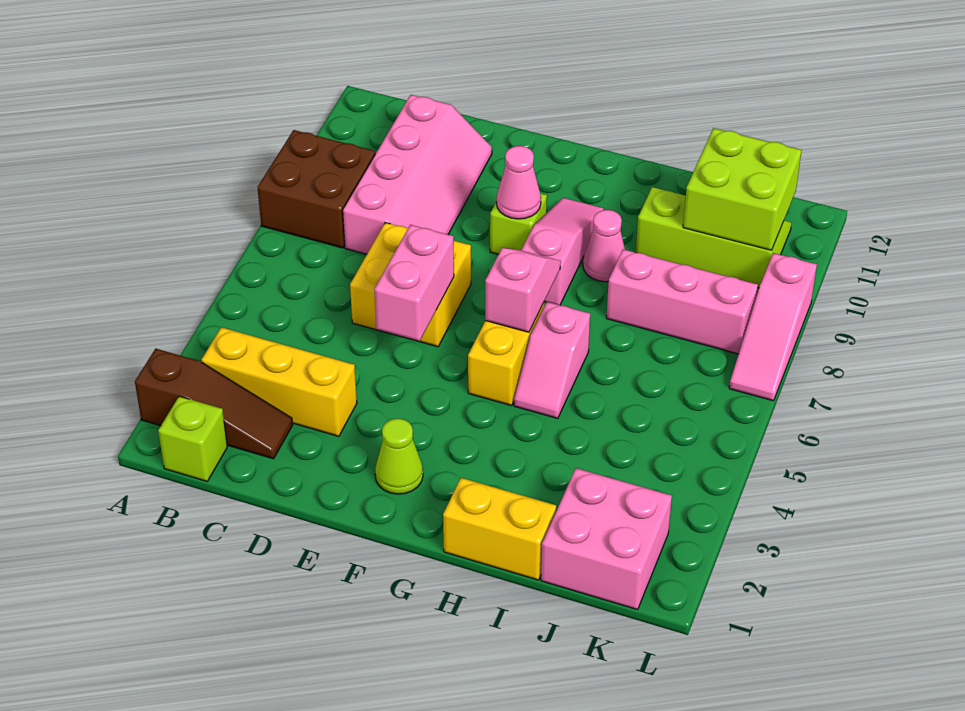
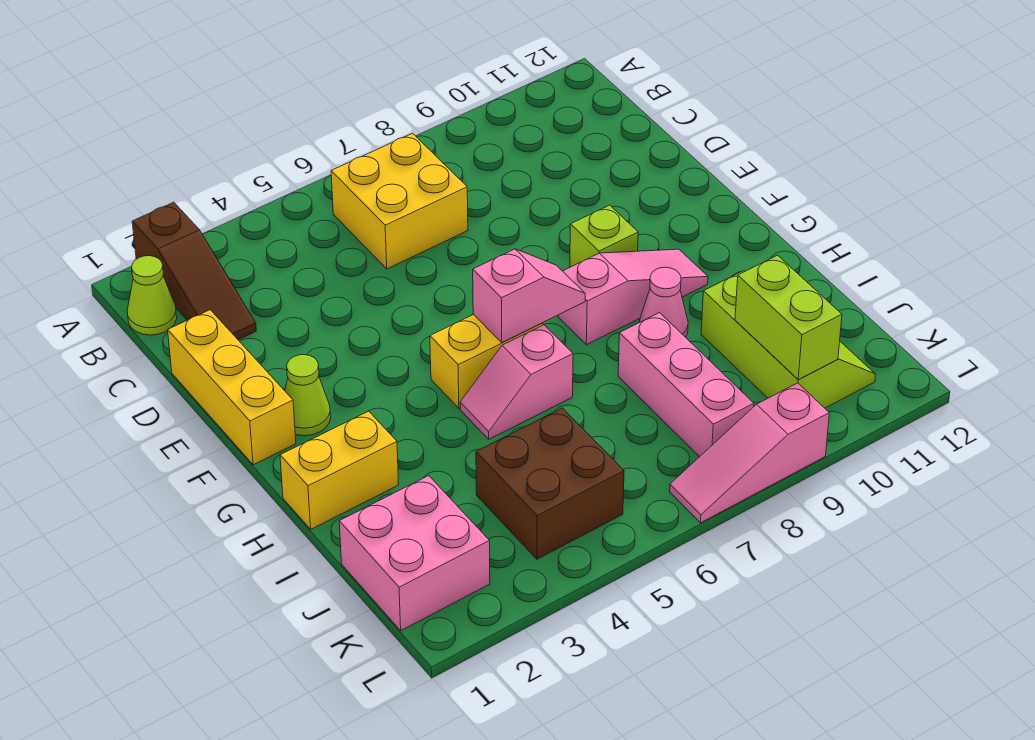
brown 2x2 brick [257,130,375,248] -> brown 2x2 brick moved to [476,408,624,559]
lime 1x1 brick [158,396,227,481] -> lime 1x1 cone [127,256,177,335]
yellow 1x3 brick [201,327,357,436] -> yellow 1x3 brick moved to [168,310,296,465]
pink 2x4 slope [343,95,492,254] -> none
yellow 2x2 brick [350,222,471,347] -> yellow 2x2 brick moved to [331,133,468,269]
pink 1x2 brick [374,225,454,341] -> none
pink 1x1 cone [497,146,541,219] -> none
yellow 1x2 brick [443,478,556,580] -> yellow 1x2 brick turned to [280,411,399,529]
lime 2x2 brick [683,128,801,250] -> lime 1x2 brick [735,255,842,380]

